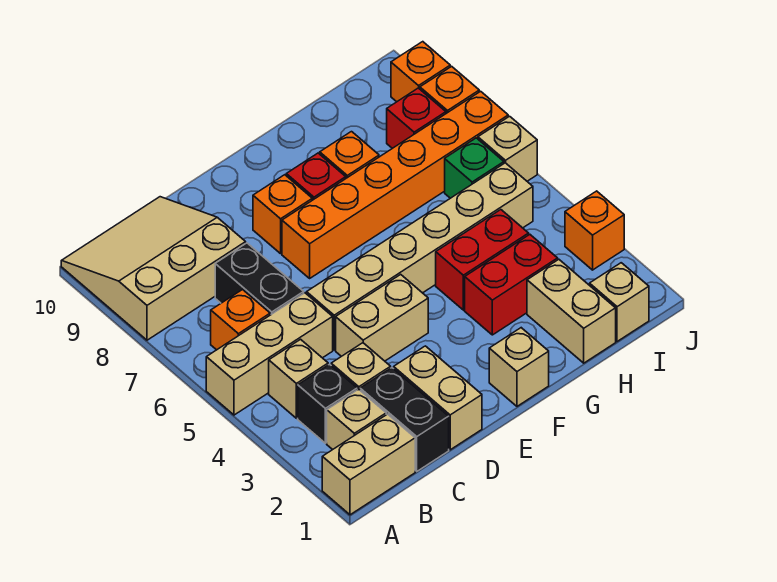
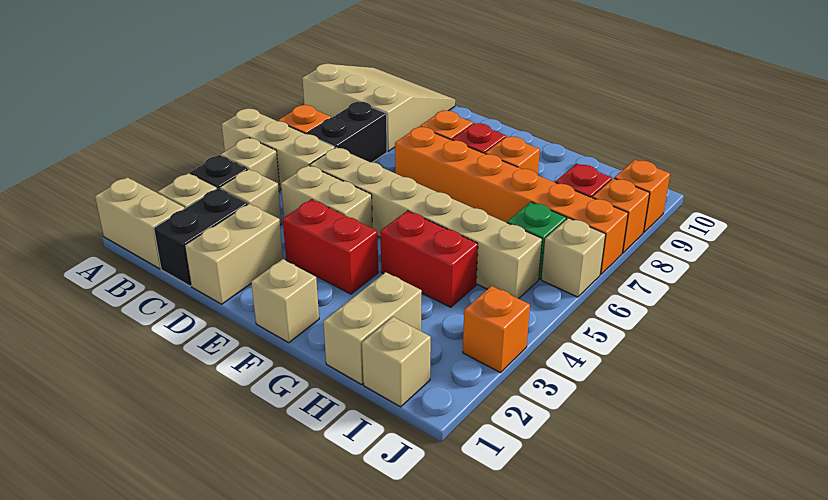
red 1x2 brick [465,235,558,335] -> red 1x2 brick moved to [283,199,378,294]

